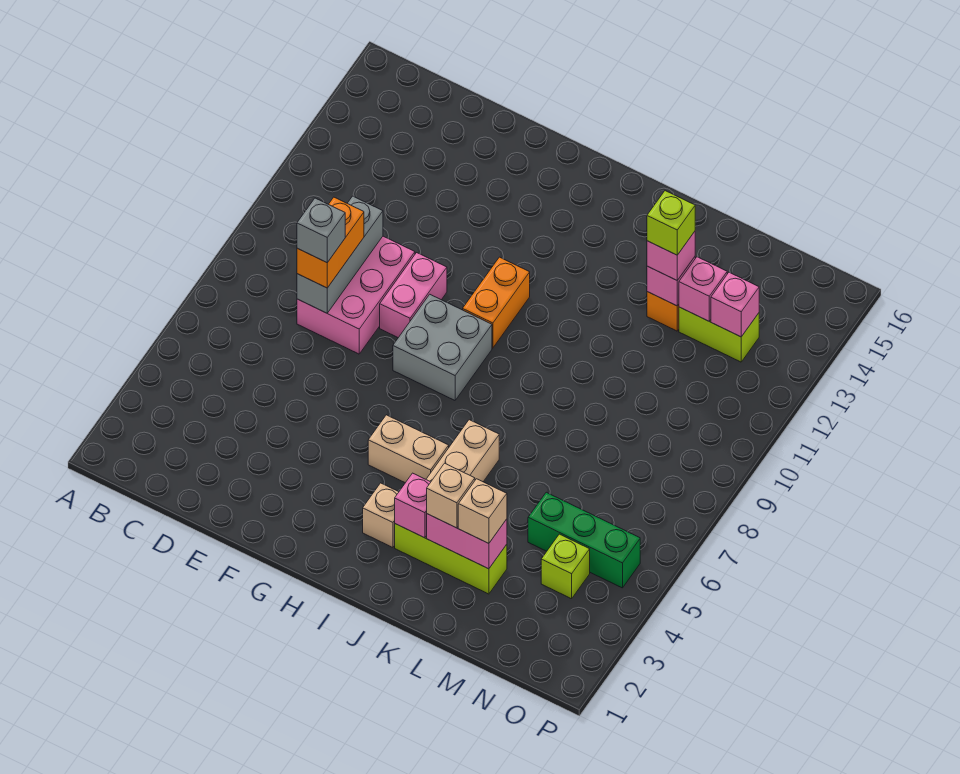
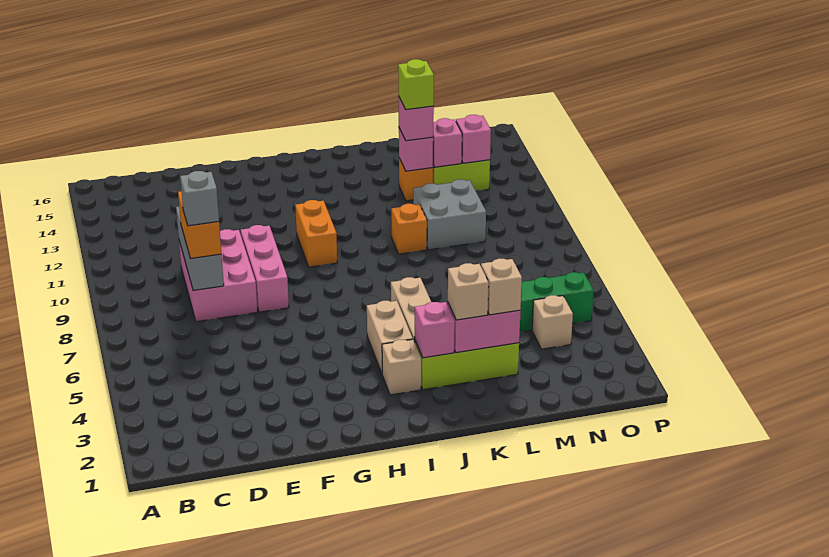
pink 1x2 brick [380,253,447,338] -> pink 1x3 brick [241,225,289,312]
grey 2x2 brick [393,294,492,400] -> grey 2x2 brick moved to [413,179,486,250]
tan 1x2 brick [368,415,449,483] -> tan 1x2 brick turned to [367,301,413,373]
none -> orange 1x1 brick [391,204,427,254]
lime 1x1 brick [541,534,590,599] -> tan 1x1 brick [532,295,573,349]

